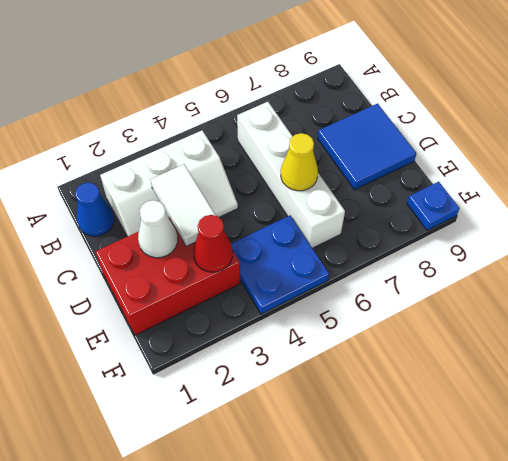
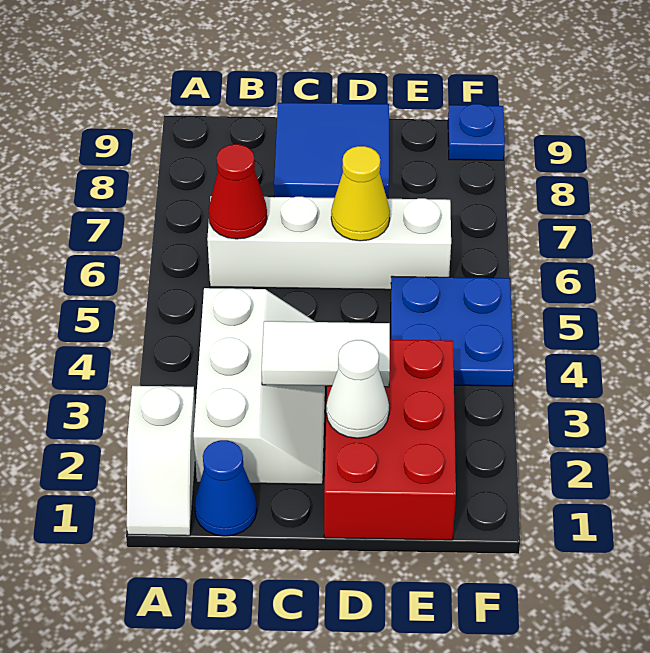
none -> white 1x2 slope [127,386,195,536]
red 1x1 cone [193,215,233,272] -> red 1x1 cone moved to [208,144,267,239]

